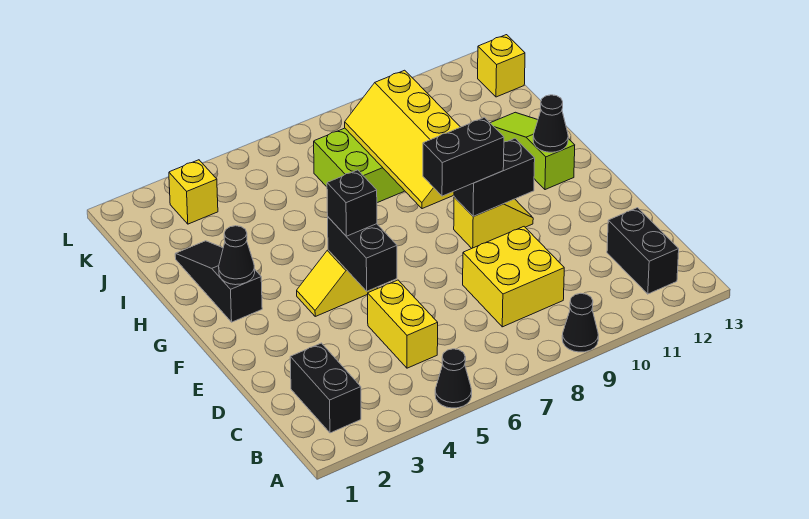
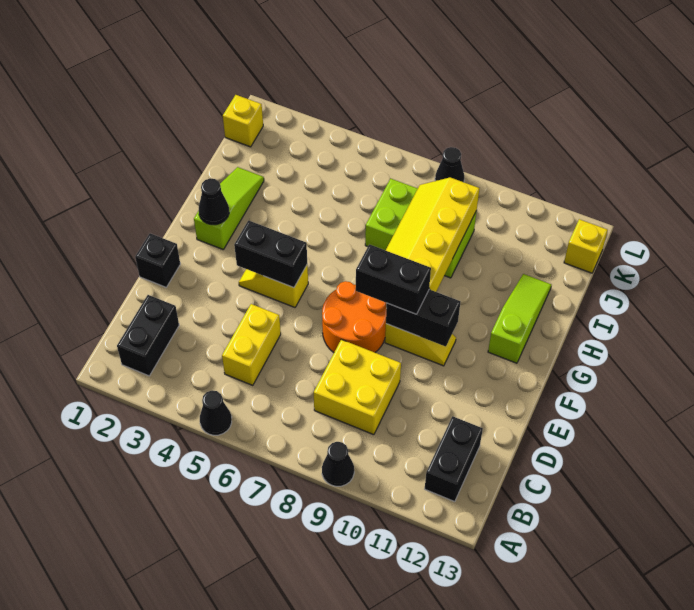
black 1x2 brick [328,217,397,291] -> black 1x2 brick turned to [234,221,307,288]
none -> orange 2x2 round brick [322,281,386,353]
black 1x1 brick [327,170,377,236] -> black 1x1 brick moved to [135,233,180,287]
black 1x3 slope [175,241,262,322] -> lime 1x3 slope [194,167,264,249]
black 1x1 cone [533,95,568,152] -> black 1x1 cone moved to [435,147,464,182]
yellow 1x1 brick [169,160,218,224] -> yellow 1x1 brick moved to [223,95,263,147]

